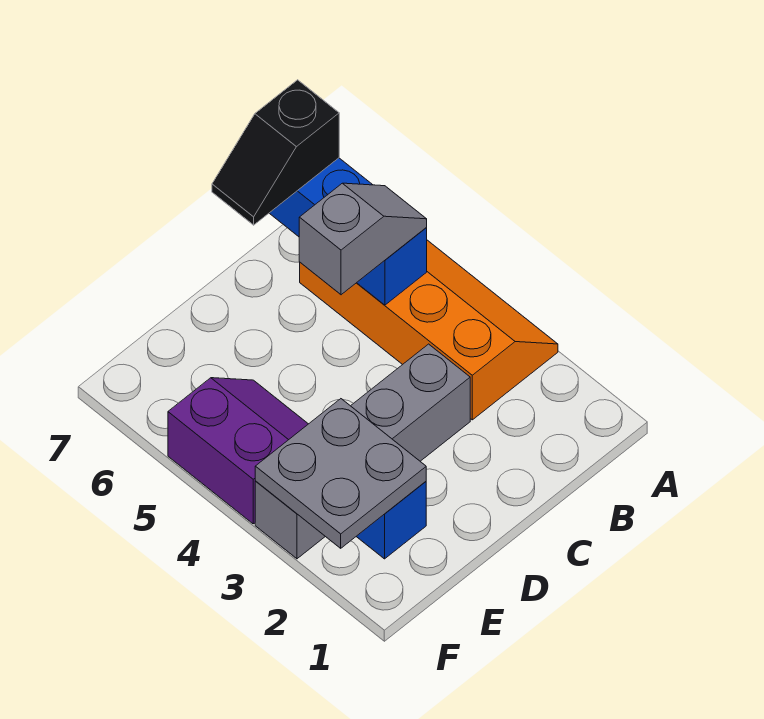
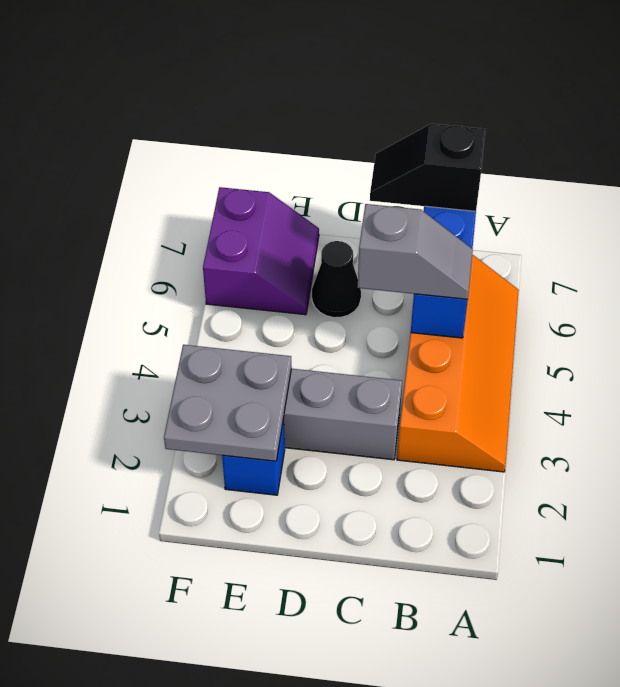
none -> black 1x1 cone [312,241,361,318]
purple 2x2 slope [168,378,308,524] -> purple 2x2 slope moved to [203,187,319,315]

